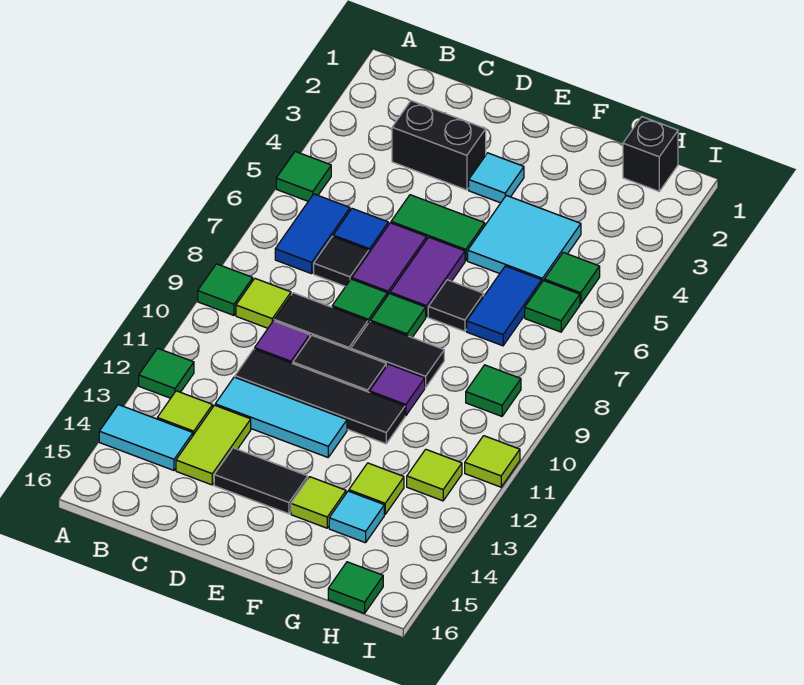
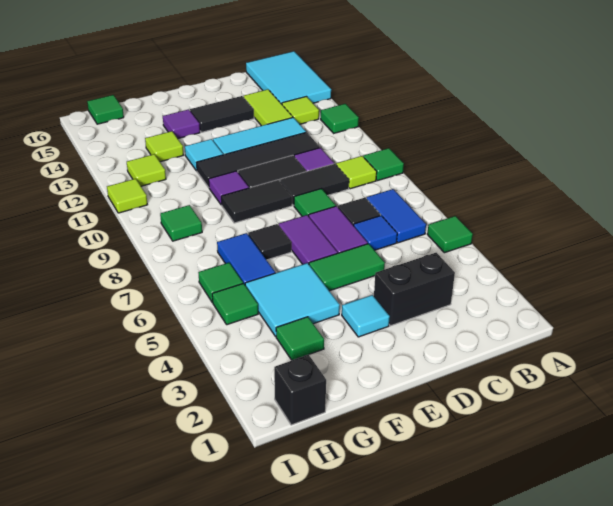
cyan 1x2 tile [99,405,193,470] -> cyan 2x3 tile [246,51,331,104]
green 1x1 tile [371,294,426,337] -> green 1x1 tile moved to [276,317,324,360]
lime 1x1 tile [291,477,346,528] -> purple 1x1 tile [163,109,200,138]
cyan 1x1 tile [329,491,384,543] -> cyan 1x1 tile moved to [185,139,223,171]

